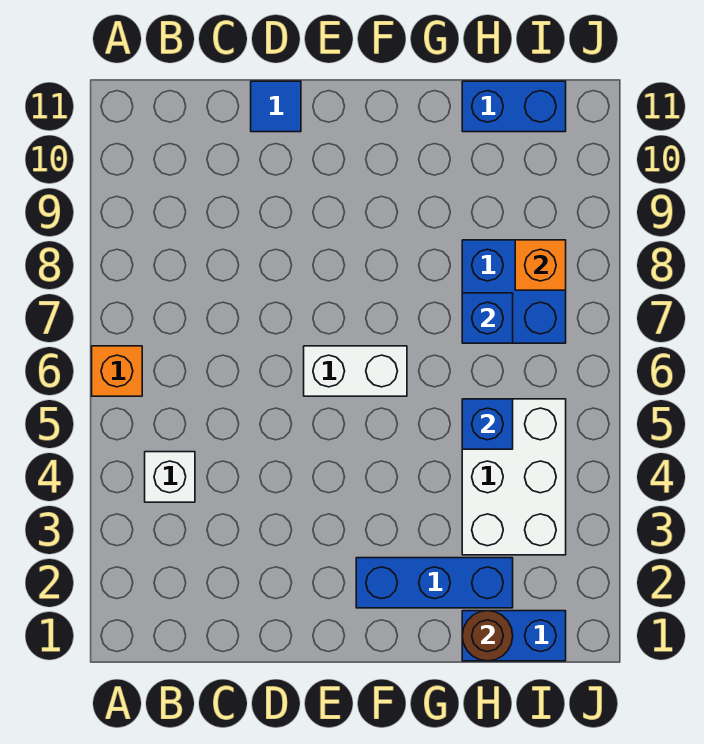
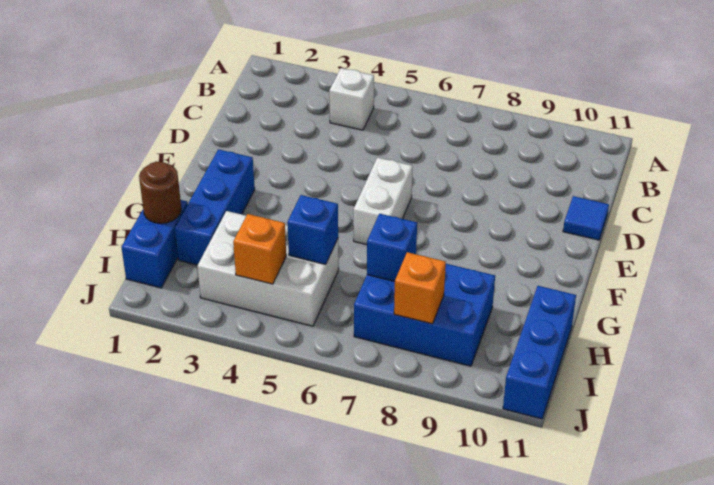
orange 1x1 brick [92,346,142,396] -> orange 1x1 brick moved to [233,214,286,284]
blue 2x2 brick [462,240,566,343] -> blue 2x3 brick [354,264,495,366]
blue 1x2 brick [462,81,566,132] -> blue 1x3 brick [503,286,576,419]

